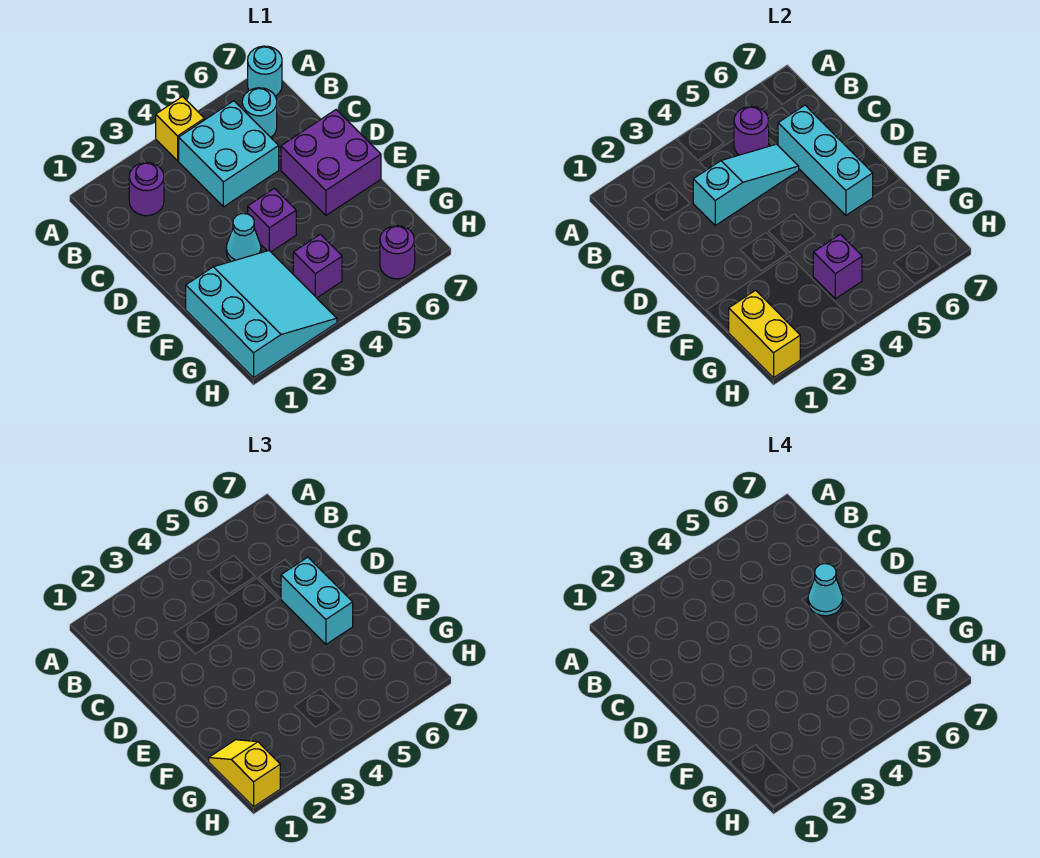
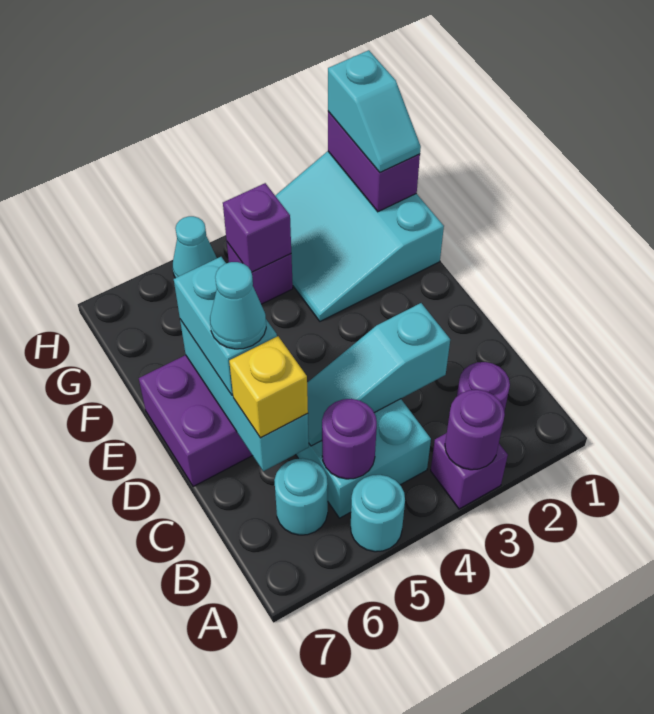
yellow 1x1 brick [156,97,204,161] -> yellow 1x1 brick moved to [229,336,308,438]
cyan 1x1 round brick [248,46,282,96] -> cyan 1x1 round brick moved to [351,475,405,552]
cyan 1x1 cone [226,214,261,261] -> cyan 1x1 cone moved to [173,216,217,278]
purple 1x1 brick [248,188,296,252] -> purple 1x1 brick moved to [431,433,508,509]
yellow 1x2 brick [729,290,800,378] -> purple 1x2 brick [328,112,420,212]
yellow 1x2 slope [209,740,280,807] -> cyan 1x2 slope [328,50,421,172]
purple 1x1 round brick [380,226,415,279] -> purple 1x1 round brick moved to [445,390,505,470]

